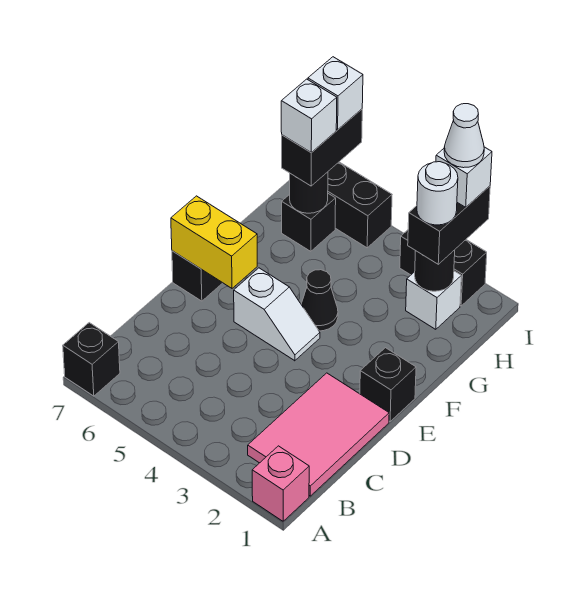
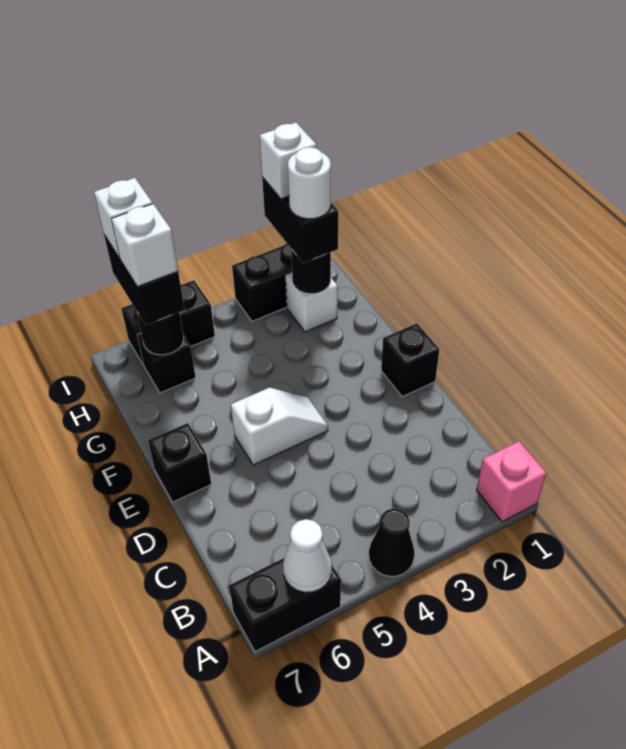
black 1x1 brick [63,323,120,396] -> black 1x2 brick [229,558,341,652]
pink 2x3 tile [248,373,389,496] -> none
yellow 1x2 brick [171,196,257,288] -> none
black 1x1 cone [301,270,338,331] -> black 1x1 cone moved to [369,509,415,576]
white 1x1 cone [444,104,484,168] -> white 1x1 cone moved to [283,519,332,592]

